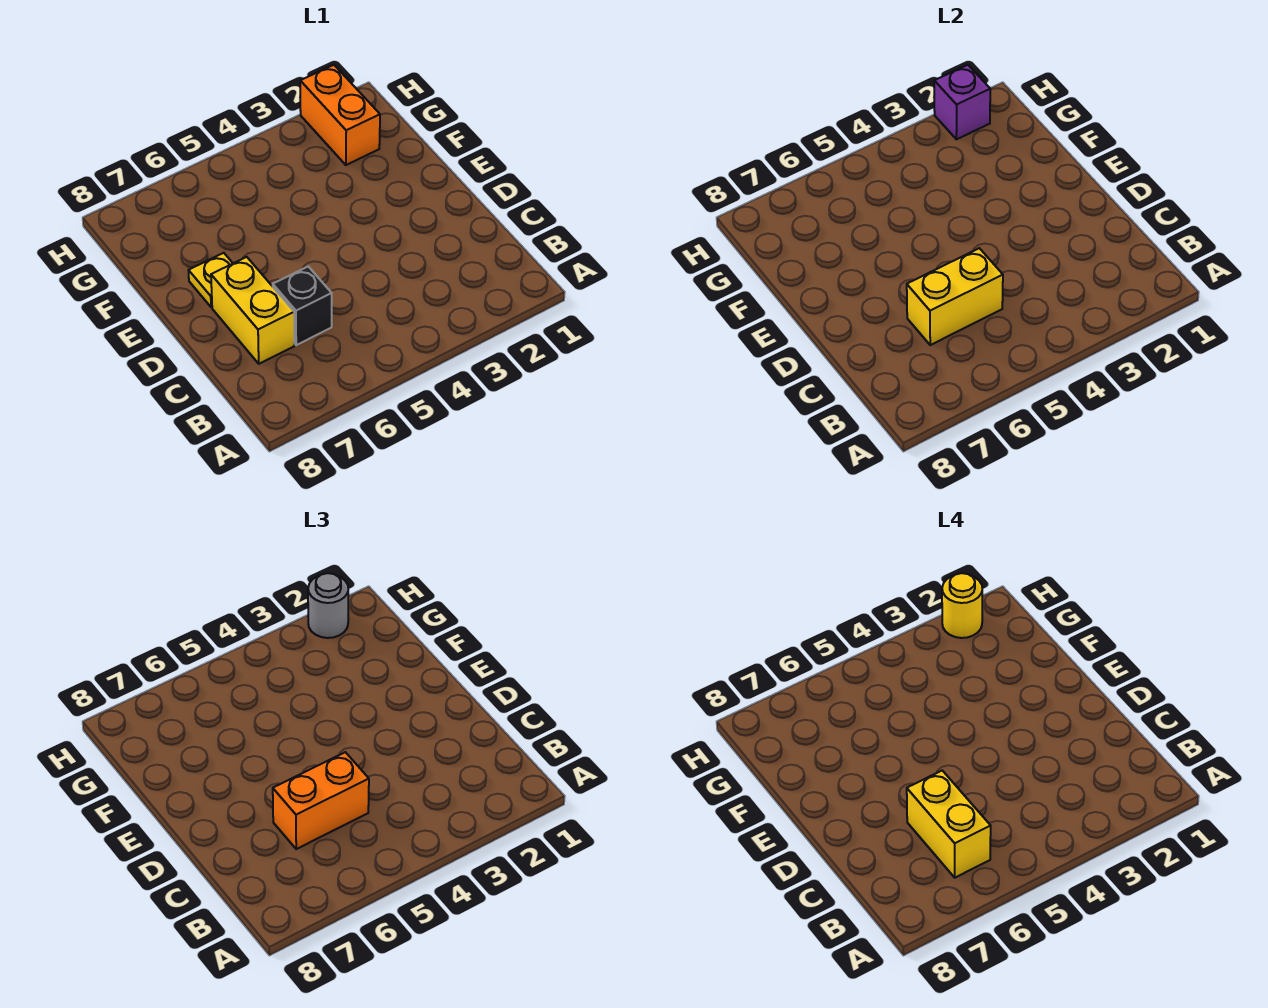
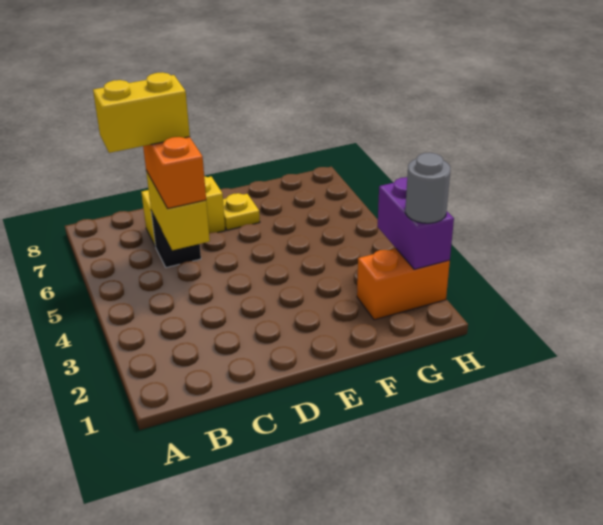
purple 1x1 brick [934,65,990,139] -> purple 1x2 brick [377,177,454,269]
yellow 1x1 round brick [942,573,982,638] -> none

